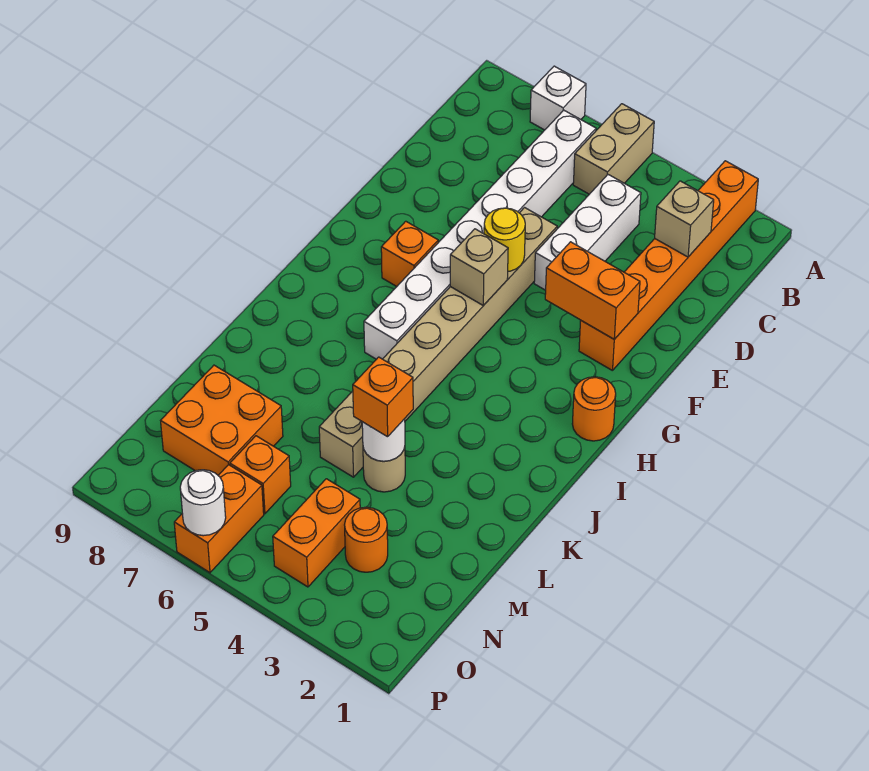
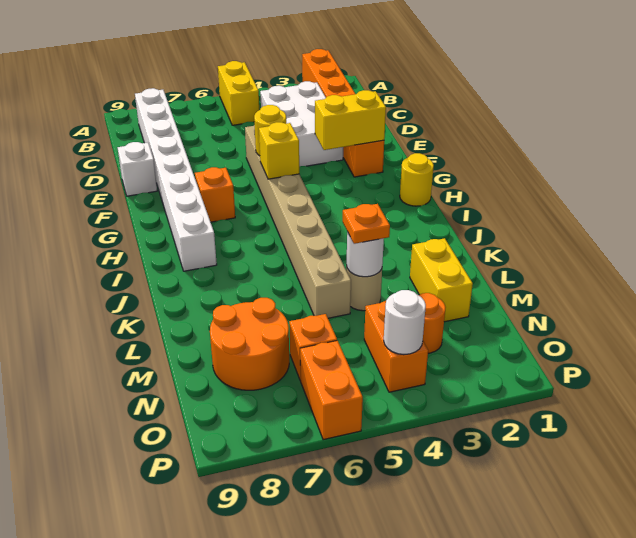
tan 1x2 brick [573,104,654,194] -> yellow 1x2 brick [218,61,259,125]
white 1x1 brick [530,66,586,130] -> white 1x1 brick moved to [118,142,157,196]
white 1x8 brick [364,110,596,359] -> white 1x8 brick moved to [135,88,217,271]
tan 1x1 brick [655,181,714,257] -> none
white 1x3 brick [534,175,641,290] -> white 2x3 brick [260,81,343,167]
orange 1x2 brick [545,242,640,339] -> yellow 1x2 brick [315,90,386,150]
tan 1x1 brick [450,229,508,306] -> yellow 1x1 brick [259,122,299,179]
orange 1x1 round brick [572,377,616,441] -> yellow 1x1 round brick [400,153,434,206]
none -> yellow 1x2 brick [410,238,473,322]
orange 1x1 brick [353,357,413,437] -> orange 1x1 plate [343,204,390,244]
orange 2x2 brick [161,365,283,475] -> orange 2x2 round brick [210,298,289,390]
white 1x1 round brick [180,470,226,536] -> white 1x1 round brick moved to [384,290,426,355]

